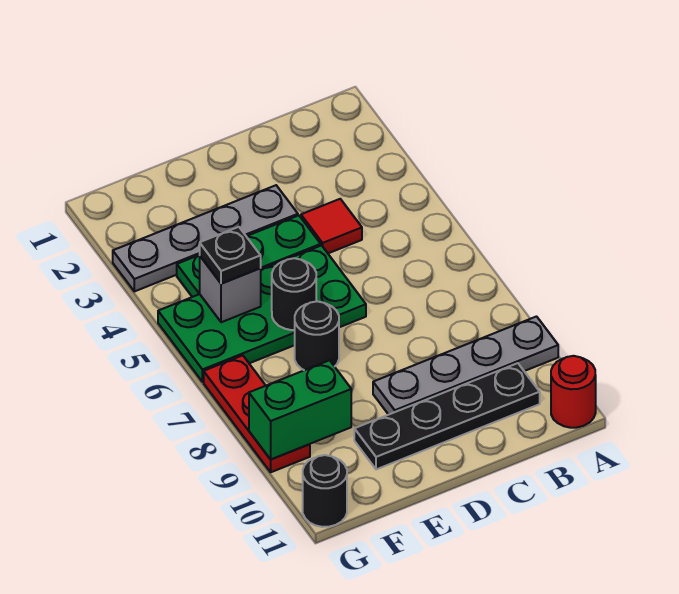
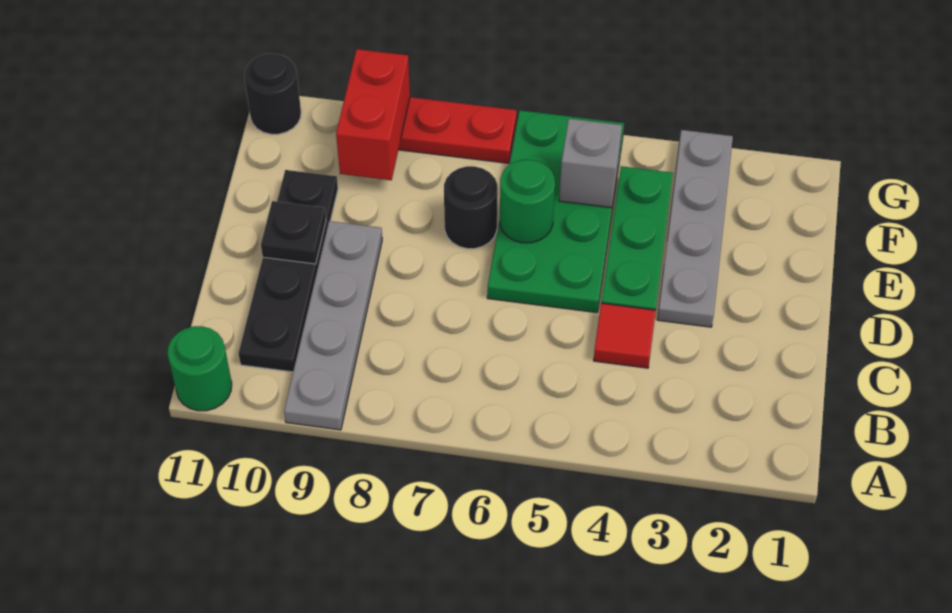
red 1x1 round brick [551,356,596,428] -> green 1x1 round brick [168,326,232,411]
black 1x1 round brick [272,258,316,330] -> green 1x1 round brick [500,160,555,243]
black 1x1 plate [200,227,261,284] -> black 1x1 plate moved to [261,201,326,264]
green 1x2 brick [249,360,351,459] -> red 1x2 brick [336,49,410,180]

